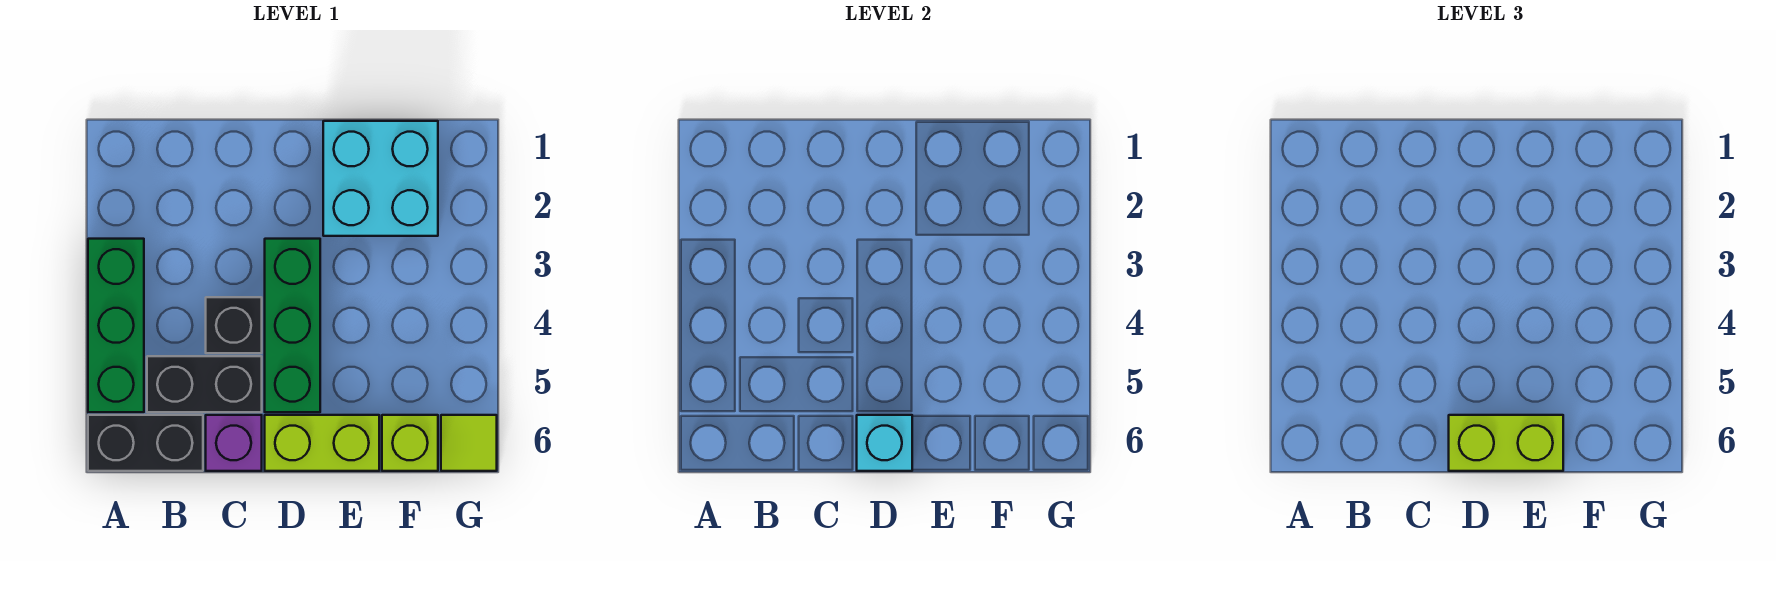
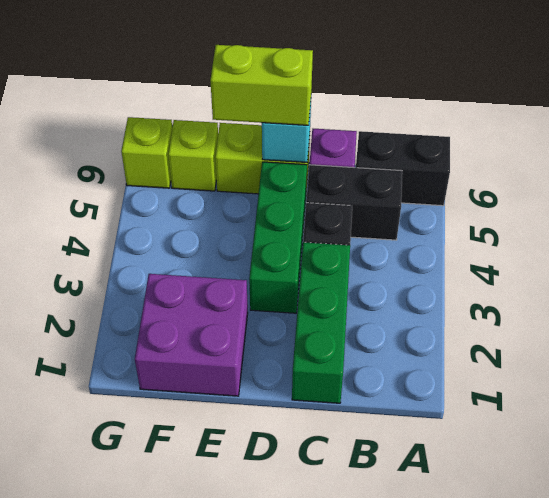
green 1x3 brick [88,239,144,412] -> green 1x3 brick moved to [292,242,350,403]
cyan 2x2 brick [323,121,438,236] -> purple 2x2 brick [135,274,248,396]
lime 1x1 tile [441,415,497,471] -> lime 1x1 brick [121,117,172,188]

